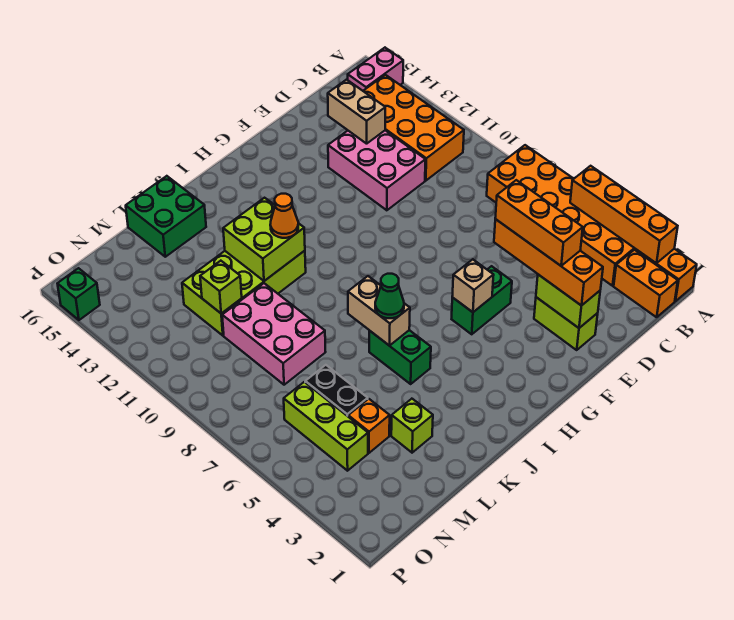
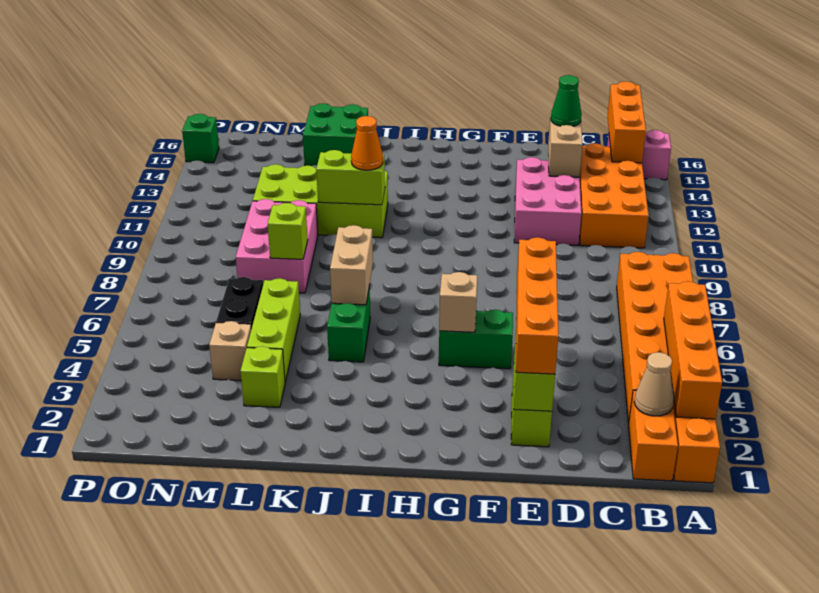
none -> tan 1x1 cone [634,352,674,416]
orange 1x3 brick [495,180,583,266] -> orange 1x3 brick moved to [608,81,646,163]
green 1x1 cone [375,274,404,318] -> green 1x1 cone moved to [551,75,582,126]
lime 2x2 brick [223,198,305,281] -> lime 1x2 brick [316,150,385,205]
orange 1x1 brick [348,399,390,453] -> tan 1x1 brick [209,321,251,380]
lime 1x1 brick [200,261,242,313] -> lime 1x1 brick moved to [268,203,308,259]
lime 1x3 brick [284,382,368,471] -> lime 1x3 brick moved to [247,278,300,382]

